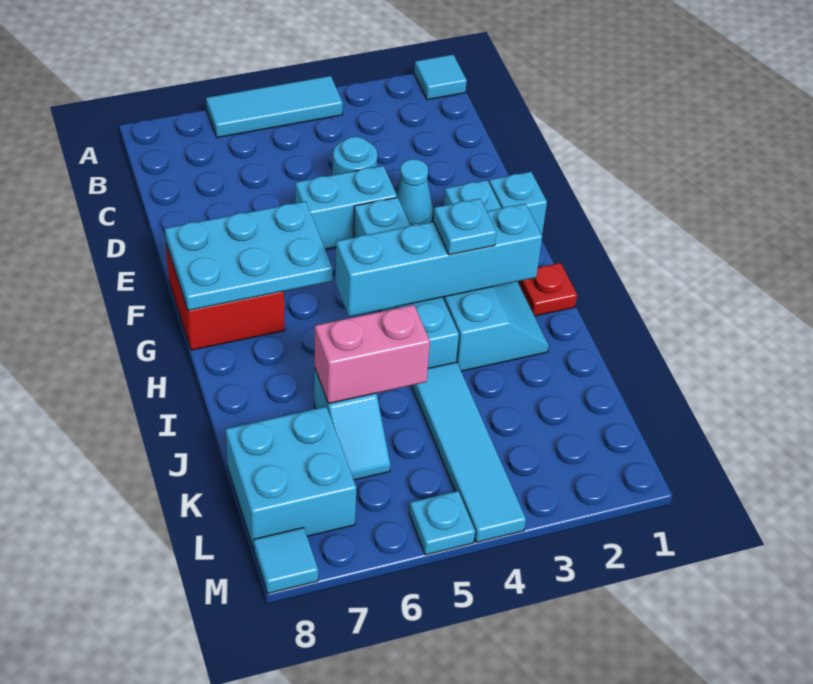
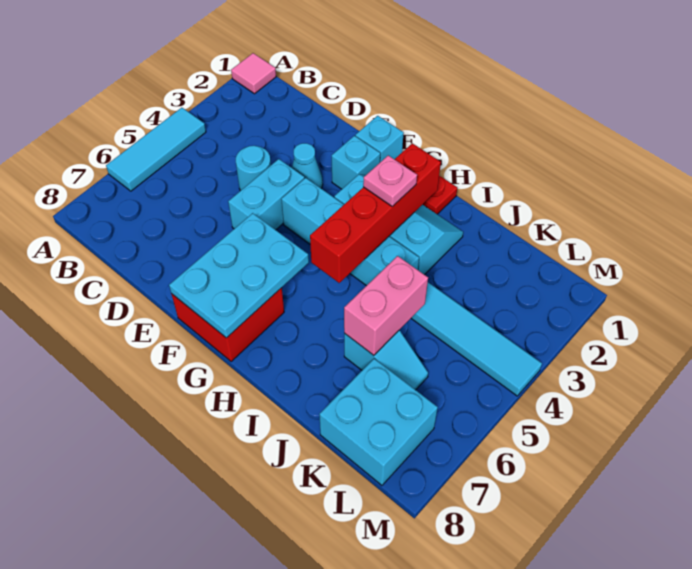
cyan 1x1 tile [414,55,467,100] -> pink 1x1 tile [231,53,276,94]
cyan 1x4 brick [335,204,542,317] -> red 1x4 brick [310,143,441,283]
cyan 1x1 plate [433,199,496,255] -> pink 1x1 plate [363,155,417,206]
cyan 1x1 plate [409,491,475,555] -> none
cyan 1x1 tile [254,528,318,594] -> none

